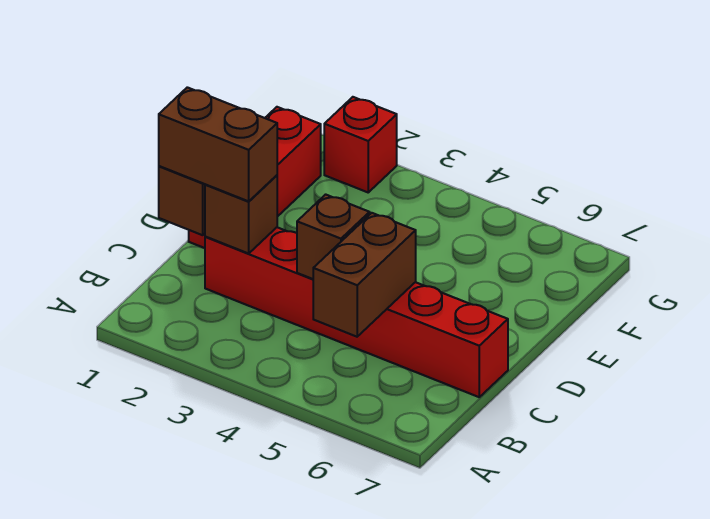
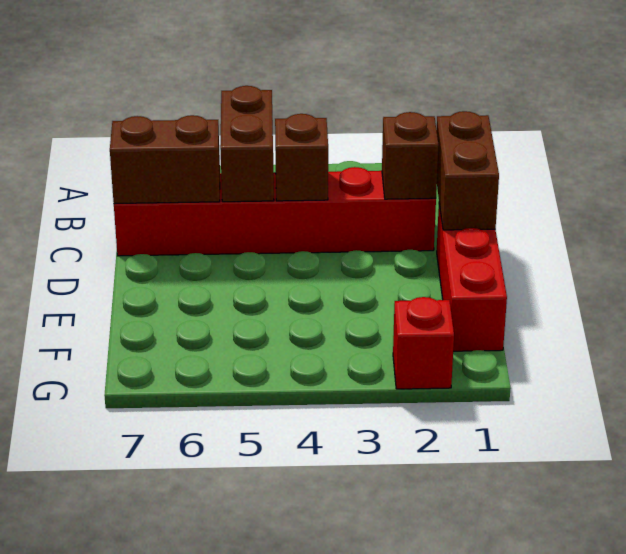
brown 1x2 brick [159,87,277,201] -> brown 1x2 brick moved to [110,115,220,204]

